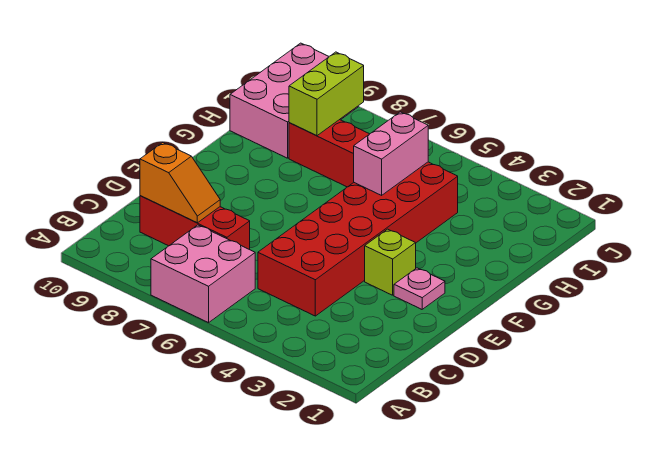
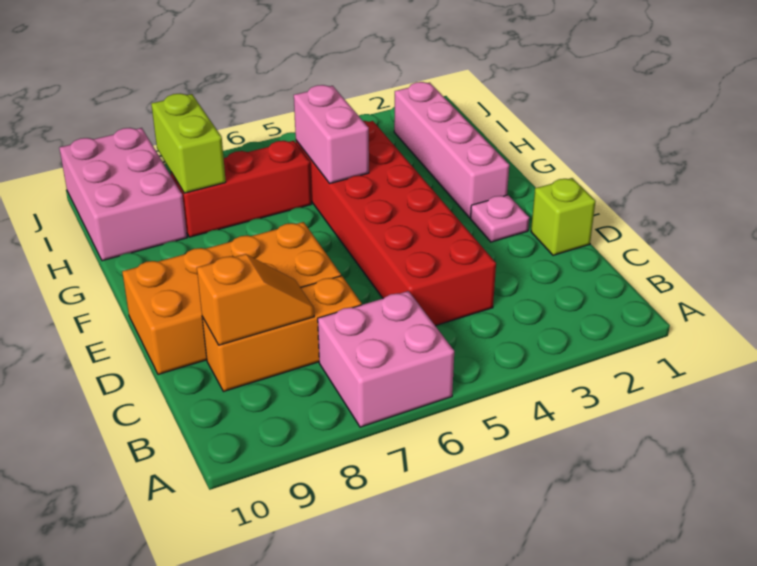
red 1x3 brick [140,196,250,249] -> orange 1x3 brick [202,276,362,392]
none -> orange 2x4 brick [122,222,341,374]
lime 1x1 brick [365,229,416,295] -> lime 1x1 brick moved to [531,178,596,255]
none -> pink 1x4 brick [394,82,509,218]

